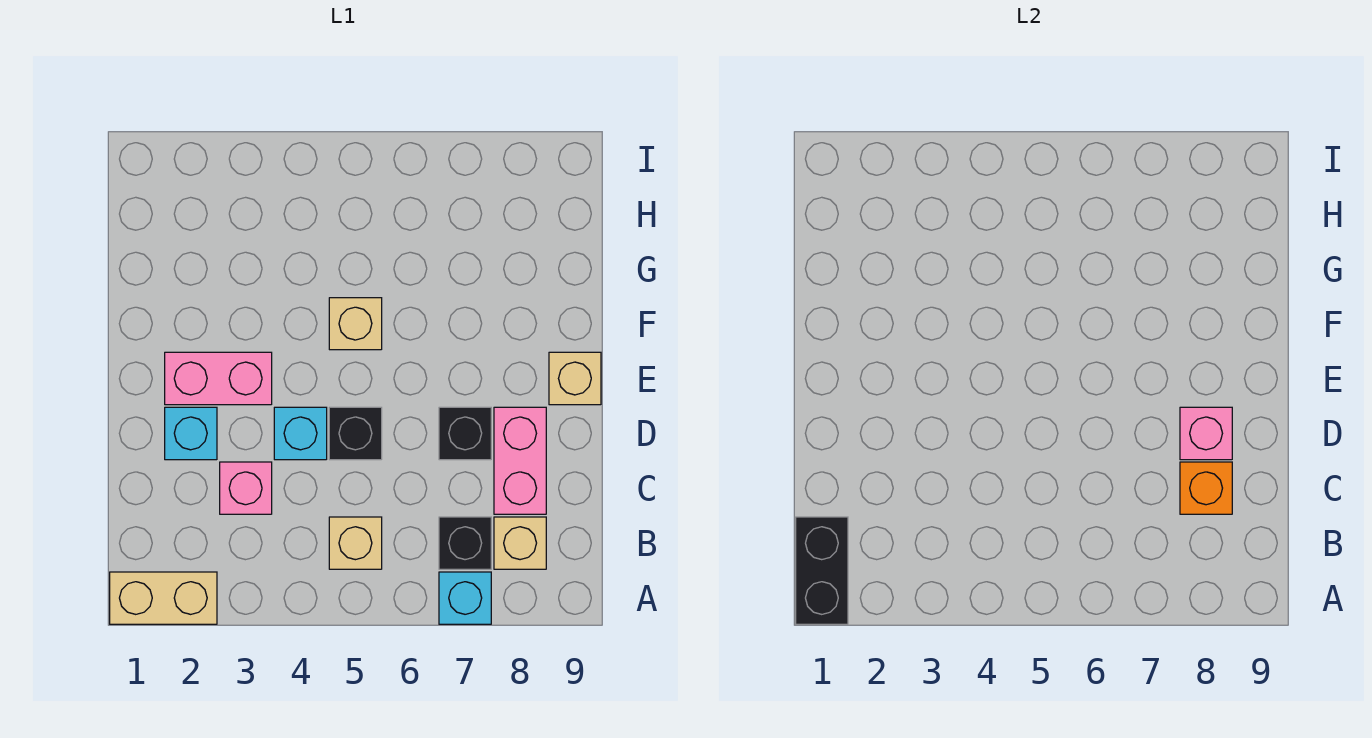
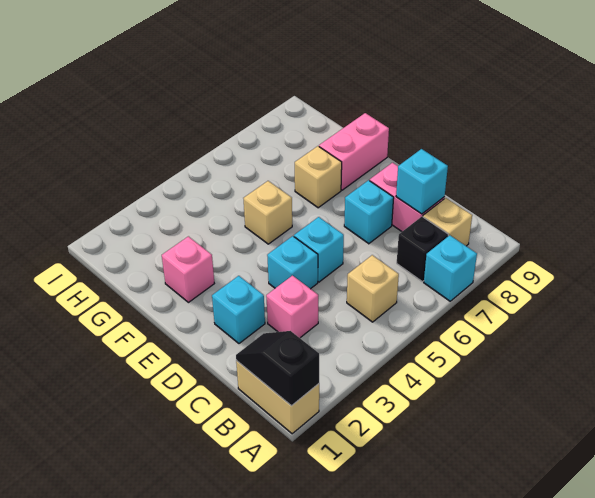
tan 1x2 brick [110,572,217,624] -> tan 1x2 brick turned to [236,361,319,434]
black 1x2 brick [796,517,848,624] -> black 1x2 slope [236,331,319,406]
orange 1x1 brick [1180,462,1232,514] -> cyan 1x1 brick [396,149,448,214]
black 1x1 brick [329,407,382,460] -> cyan 1x1 brick [294,217,344,282]
black 1x1 brick [439,407,491,460] -> cyan 1x1 brick [344,180,394,244]
pink 1x1 brick [1180,407,1232,460] -> pink 1x1 brick moved to [162,236,214,302]
pink 1x2 brick [165,352,272,405] -> pink 1x2 brick moved to [319,113,389,190]
tan 1x1 brick [549,352,601,405] -> tan 1x1 brick moved to [295,146,342,208]

